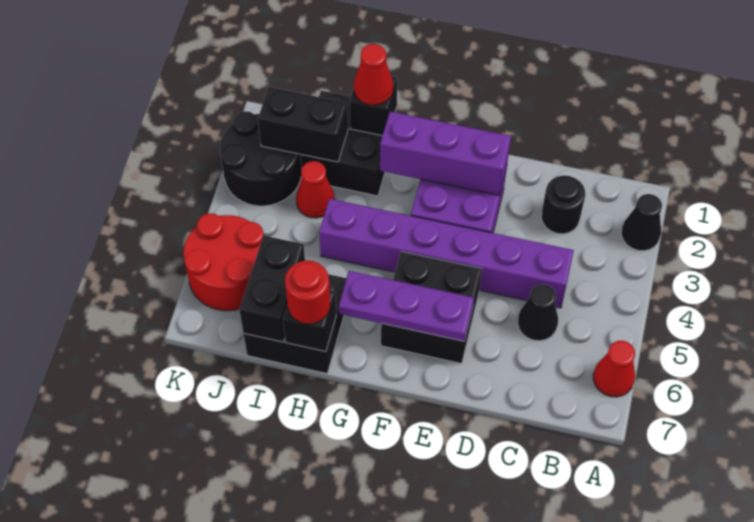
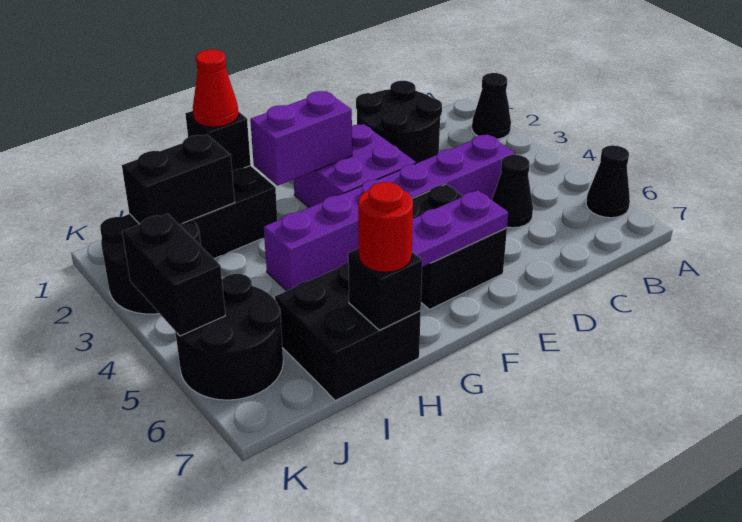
red 1x1 cone [593,341,635,397] -> black 1x1 cone [586,145,630,218]
black 1x1 round brick [541,176,585,234] -> black 2x2 round brick [356,81,442,163]
purple 1x3 brick [380,111,511,196] -> purple 1x2 brick [250,91,352,186]
red 1x1 cone [296,161,335,218] -> none
black 1x2 brick [239,236,305,342] -> black 1x2 brick moved to [122,214,225,336]
red 2x2 round brick [183,213,264,311] -> black 2x2 round brick [175,274,283,400]

